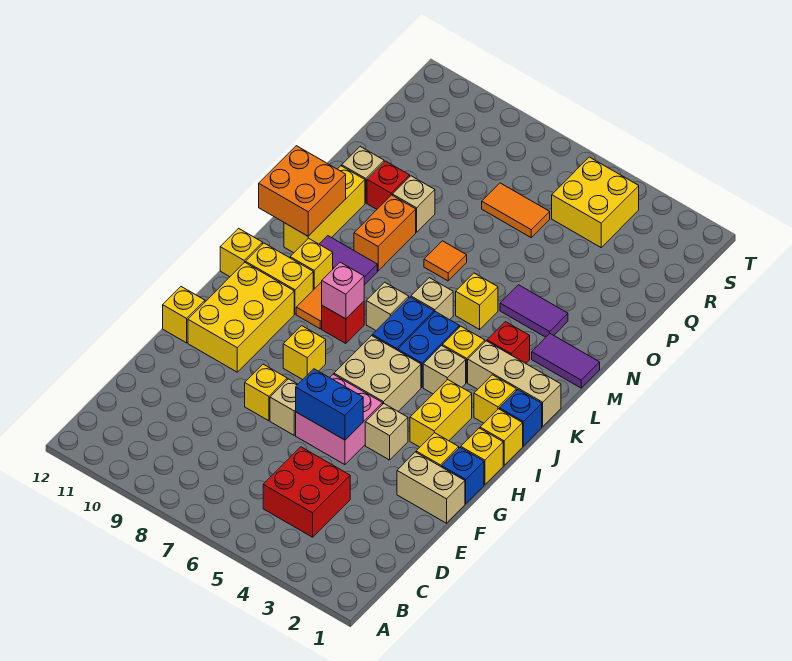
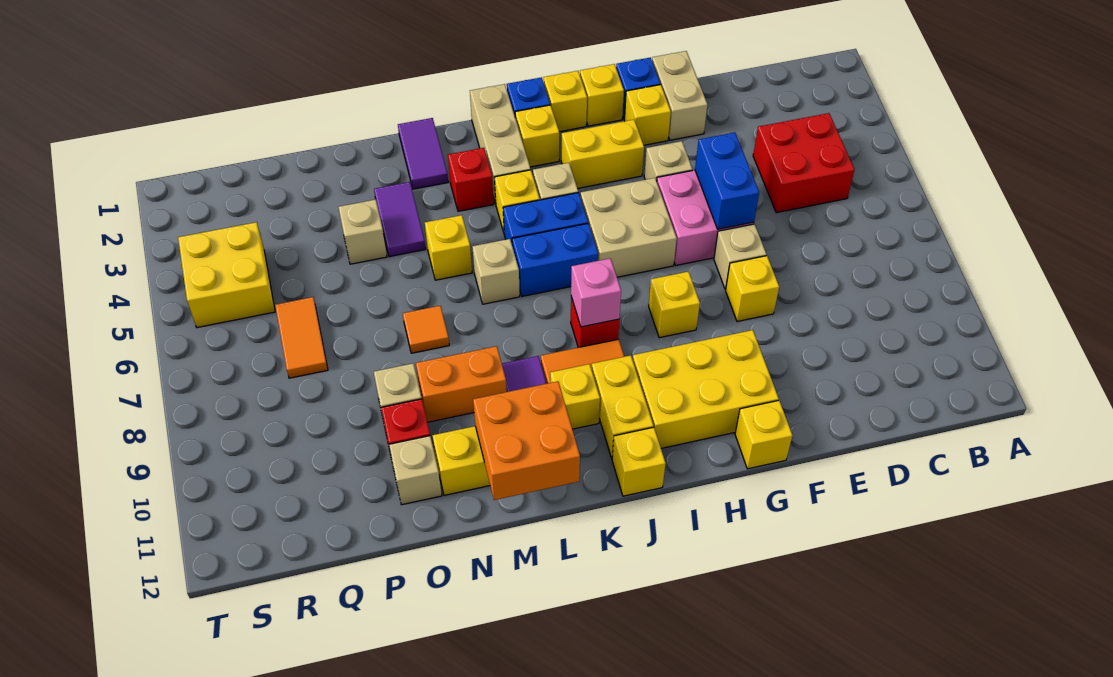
tan 1x1 brick [366,282,409,330] -> tan 1x1 brick moved to [339,200,387,264]

